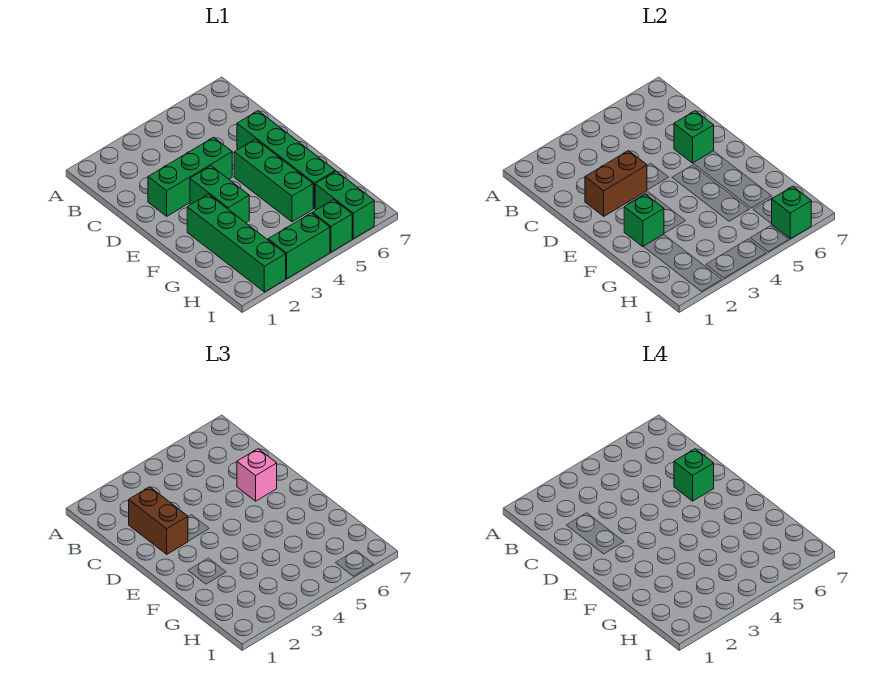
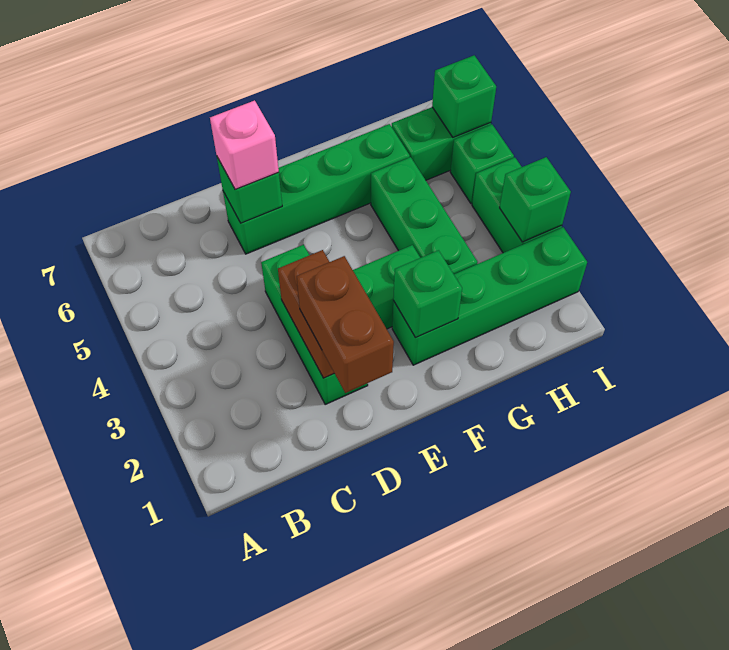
brown 1x2 brick [129,487,188,554] -> brown 1x2 brick turned to [297,256,394,393]
green 1x1 brick [674,449,714,501] -> green 1x1 brick moved to [500,157,571,242]
green 1x3 brick [234,139,313,222] -> green 1x3 brick turned to [371,157,478,274]

